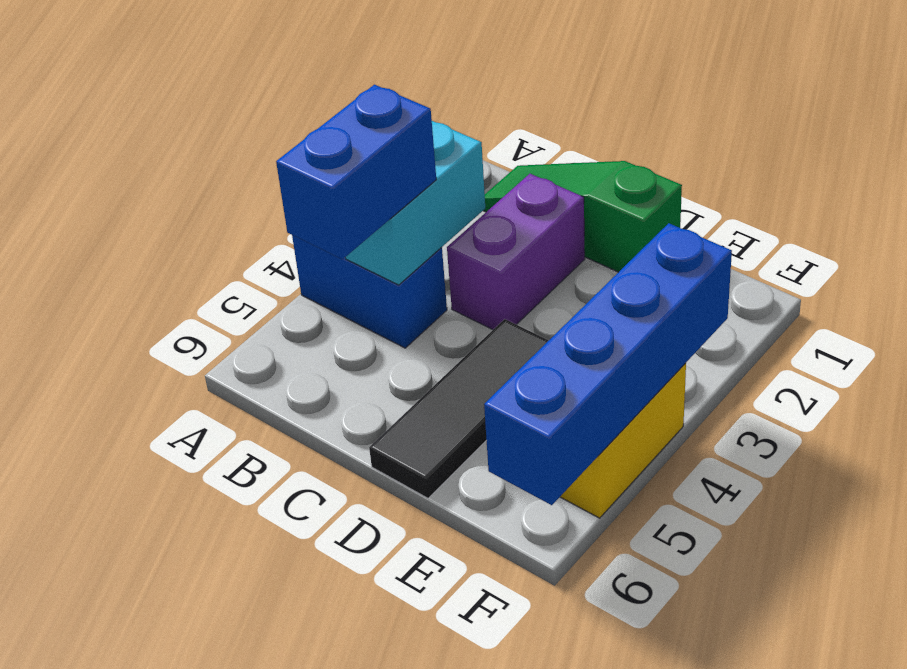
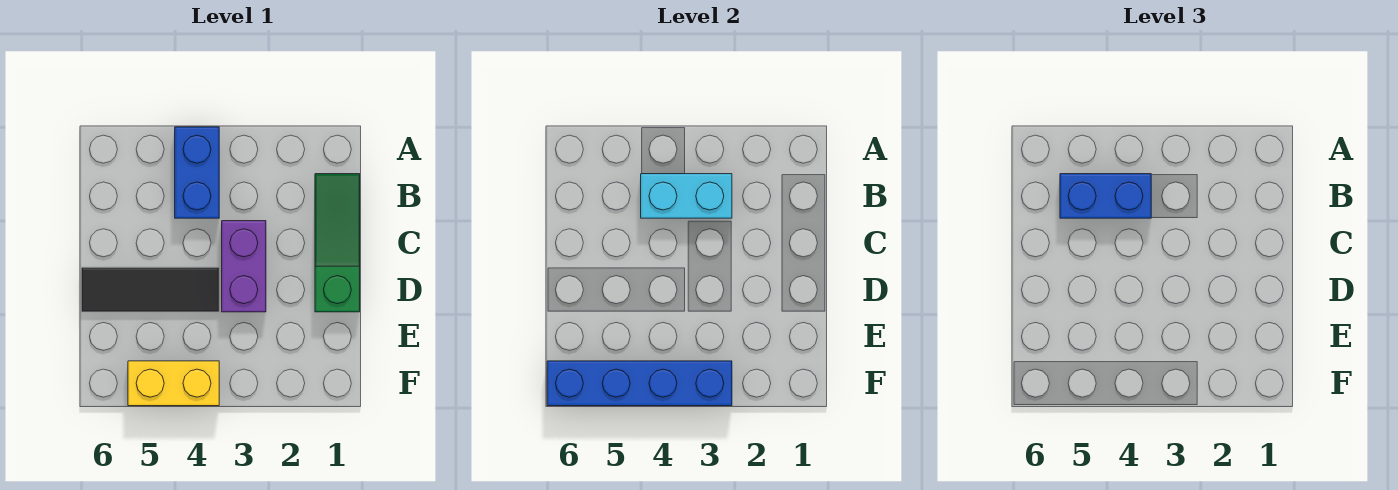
purple 1x2 brick [447,174,585,330] -> purple 1x2 brick turned to [222,221,266,312]

